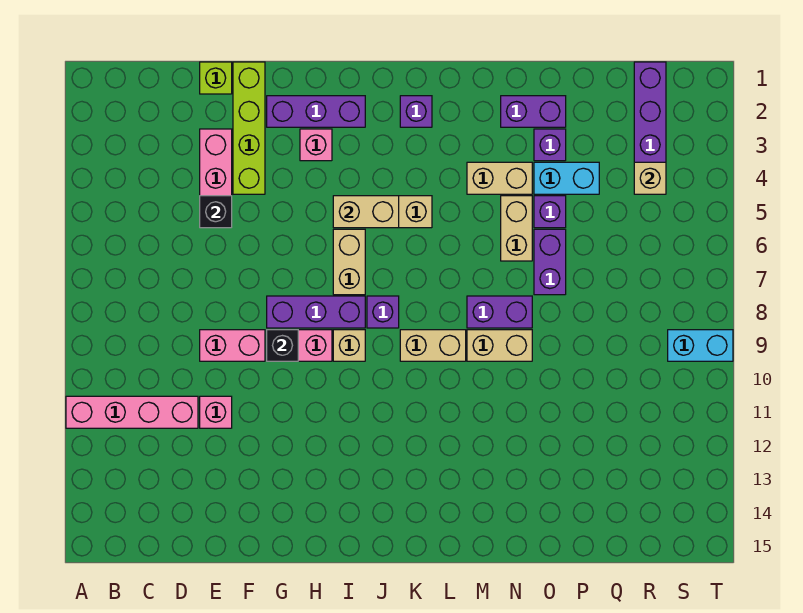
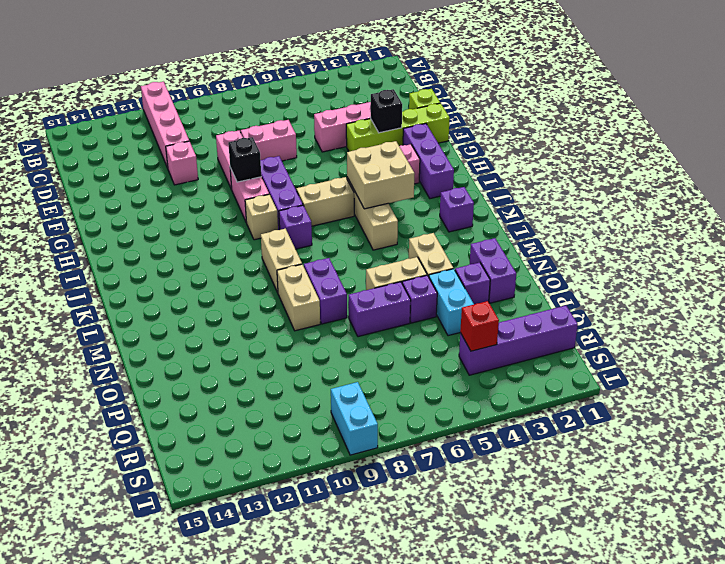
black 1x1 brick [200,196,232,228] -> black 1x1 brick moved to [371,89,402,133]
none -> pink 1x2 brick [241,120,297,161]
tan 1x2 brick [333,196,399,228] -> tan 2x2 brick [347,141,415,209]
tan 1x1 brick [634,162,666,194] -> red 1x1 brick [460,301,499,351]

